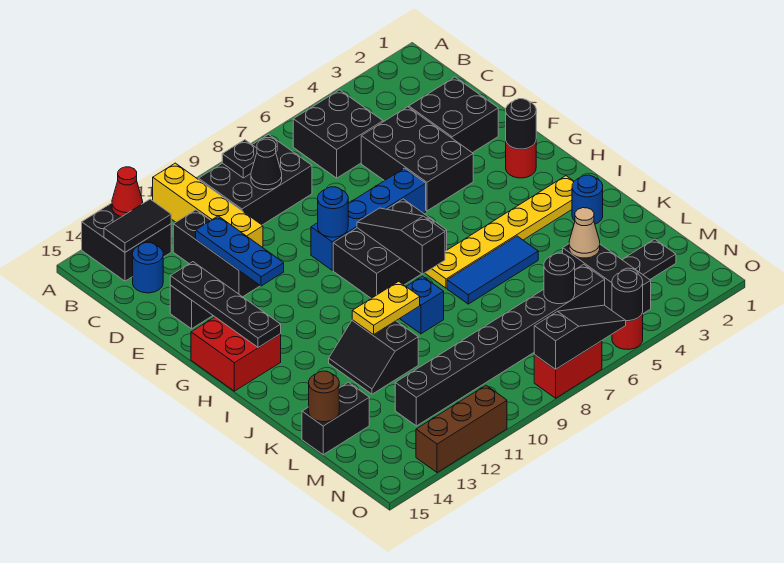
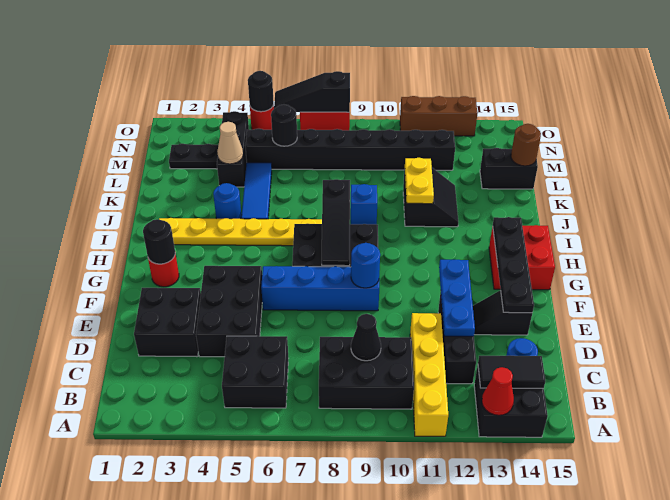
black 1x1 plate [222,140,257,178] -> none
blue 1x1 round brick [572,175,603,224] -> blue 1x1 round brick moved to [213,183,242,219]
blue 1x3 tile [447,236,538,304] -> blue 1x3 tile turned to [241,163,272,219]
yellow 1x2 plate [352,281,420,334] -> yellow 1x2 plate turned to [405,158,434,204]

